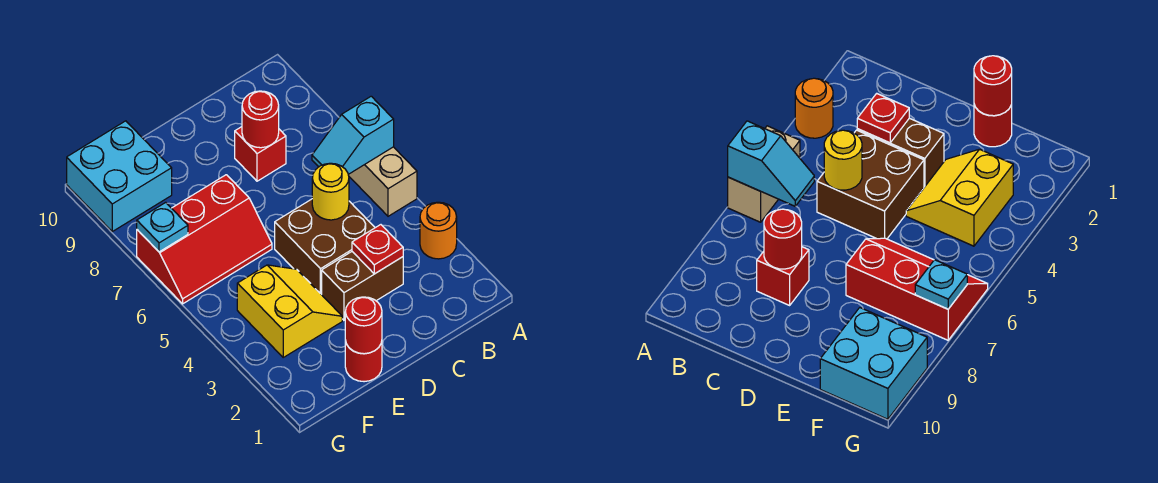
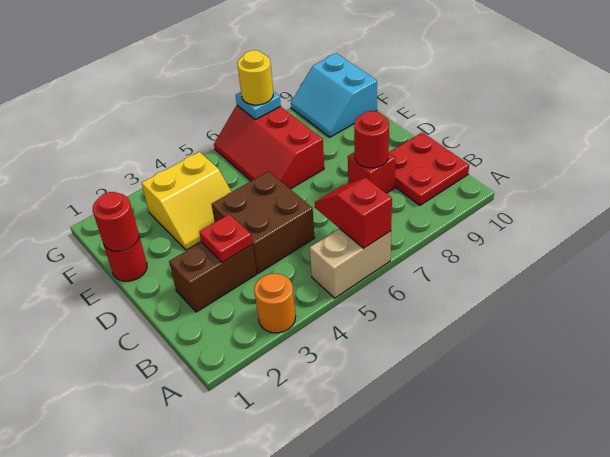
cyan 1x2 slope [312,96,394,174] -> red 1x2 slope [315,178,392,248]
none -> red 2x2 plate [389,132,469,205]
brown 1x2 brick [322,252,403,320] -> brown 1x2 brick turned to [169,242,257,312]
yellow 1x1 round brick [312,163,349,220] -> yellow 1x1 round brick moved to [237,50,273,105]
cyan 2x2 brick [67,121,172,231] -> cyan 2x2 slope [291,53,377,137]

